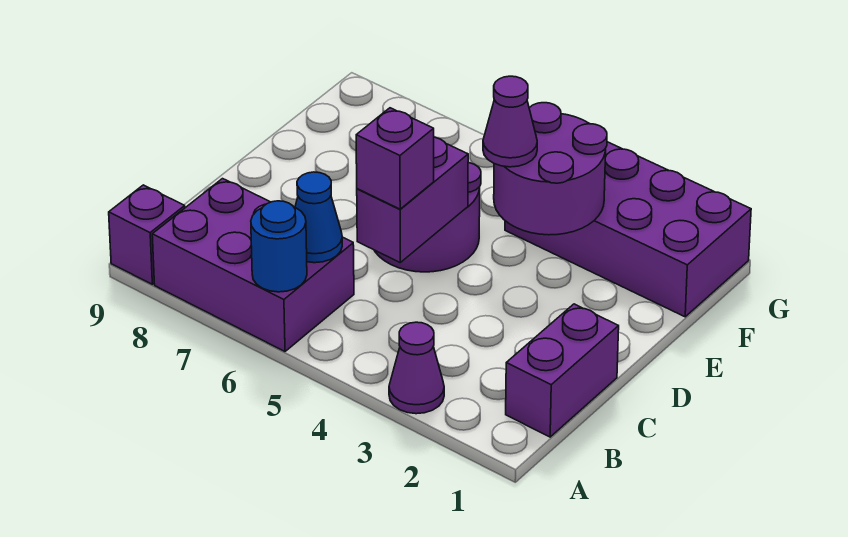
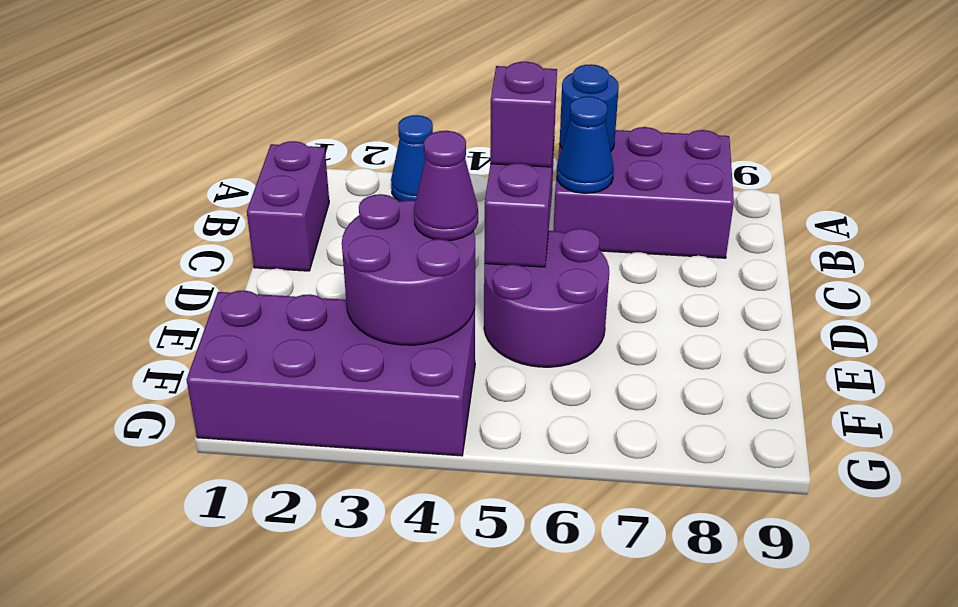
purple 1x1 cone [389,322,444,414] -> blue 1x1 cone [391,115,433,201]
purple 1x1 brick [109,185,185,284] -> none

